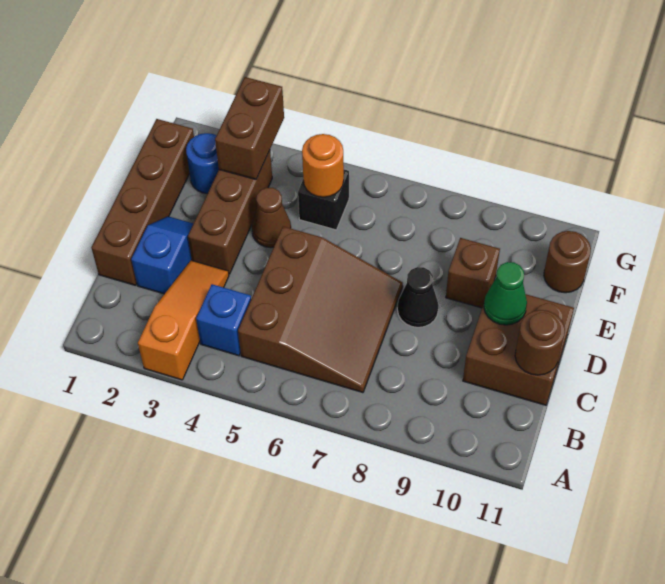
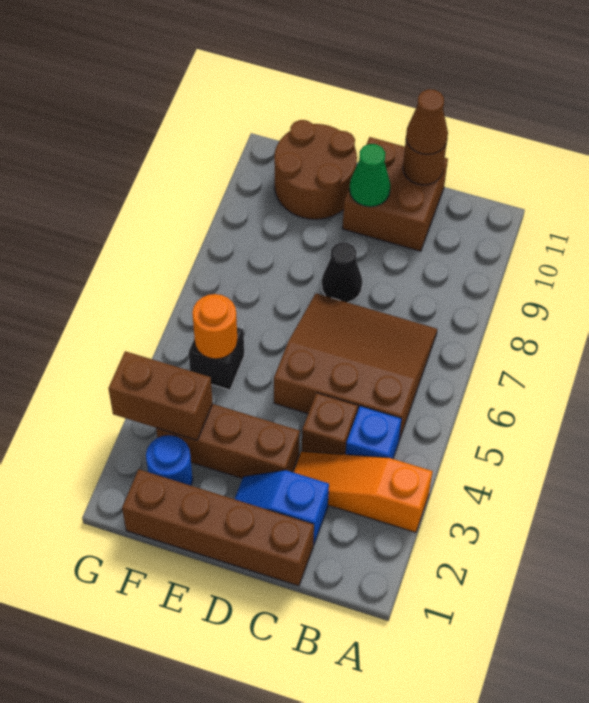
brown 1x1 cone [252,188,291,248] -> brown 1x1 cone moved to [406,89,448,154]
brown 1x1 brick [446,238,500,308] -> brown 1x1 brick moved to [302,393,358,455]
brown 1x1 round brick [544,231,591,293] -> brown 2x2 round brick [274,120,357,219]

